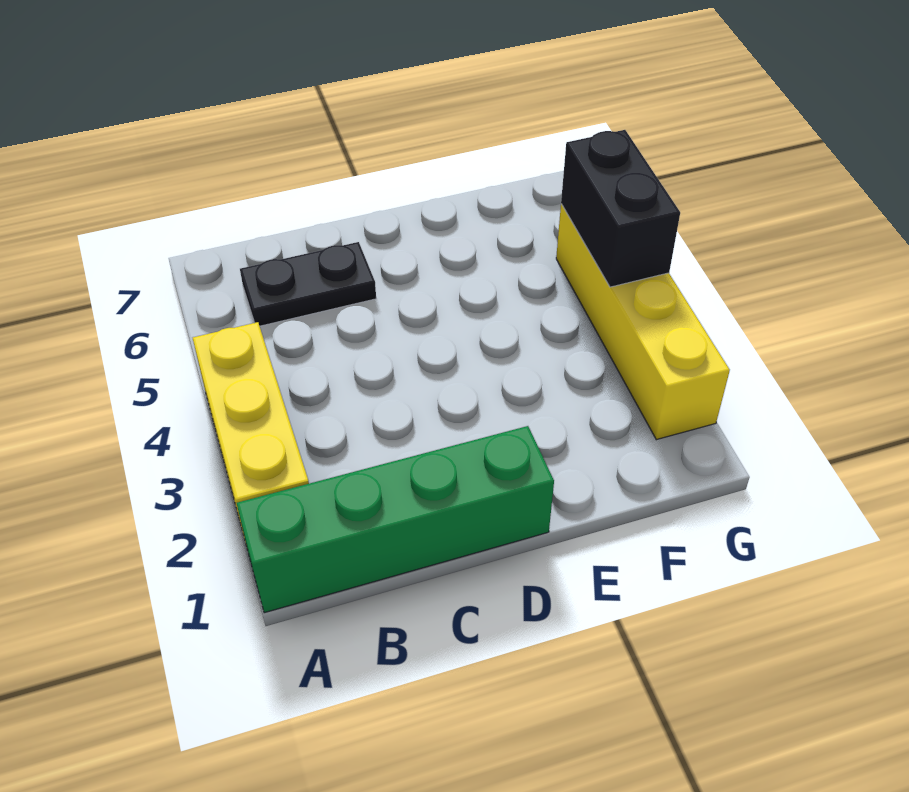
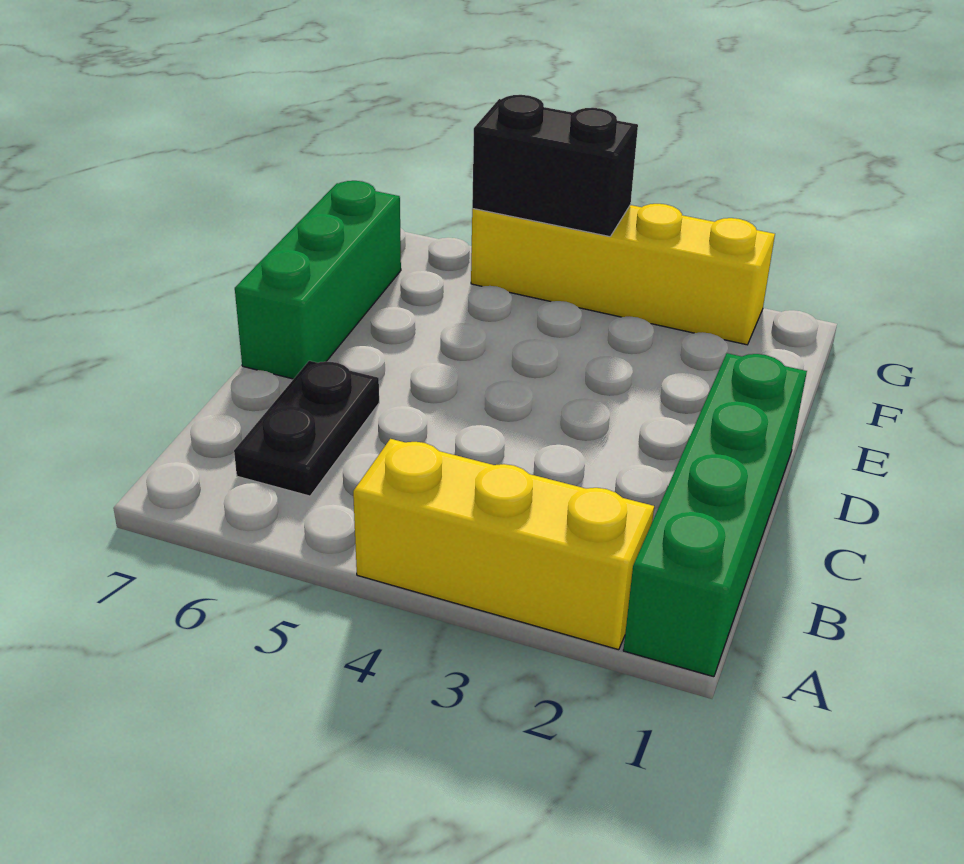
none -> green 1x3 brick [235,181,401,379]

